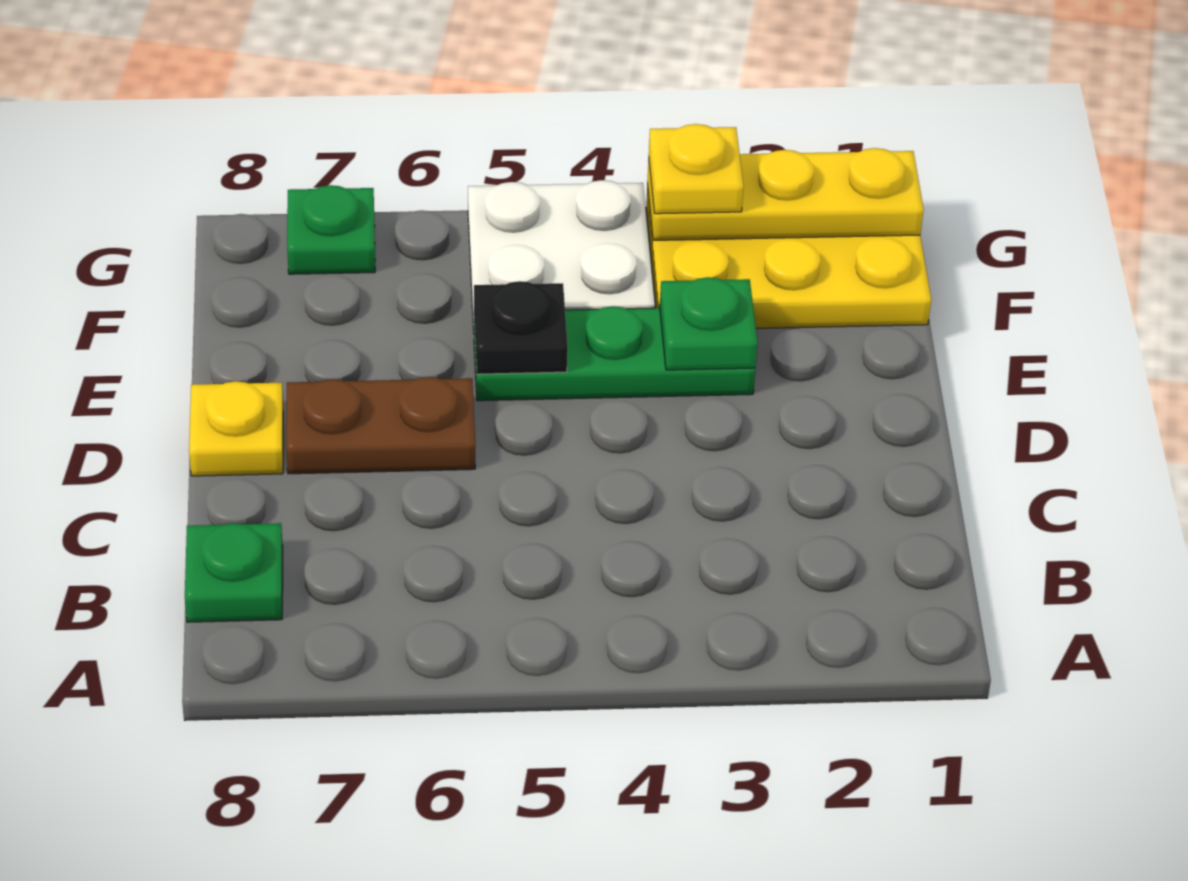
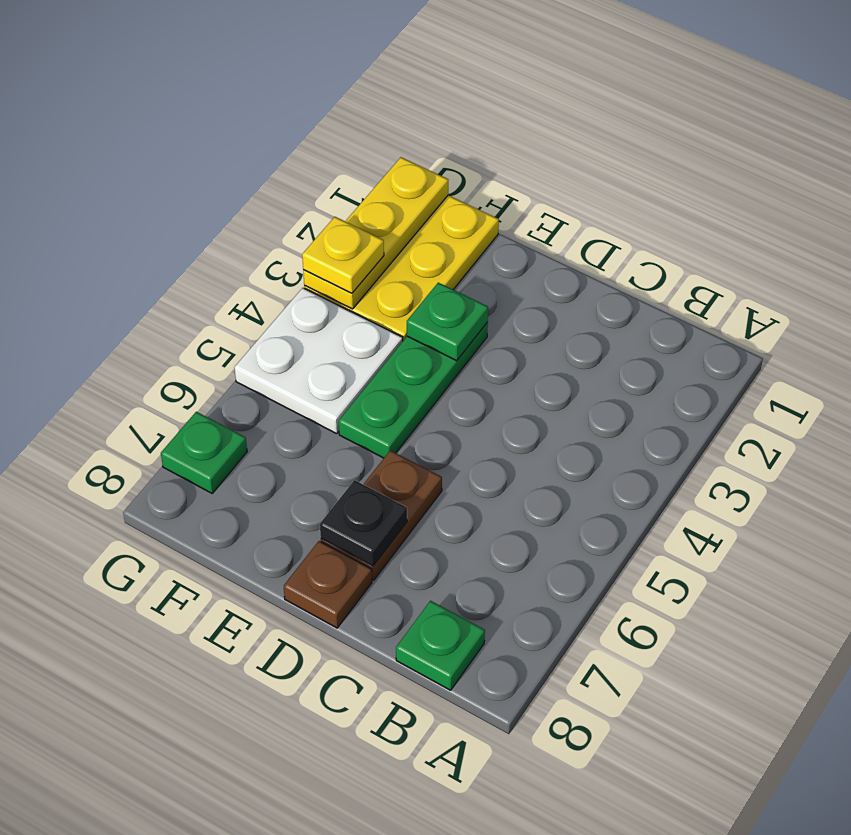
yellow 1x1 plate [189,381,283,476] -> brown 1x1 plate [284,541,372,628]
black 1x1 plate [474,281,568,374] -> black 1x1 plate moved to [320,480,407,566]

